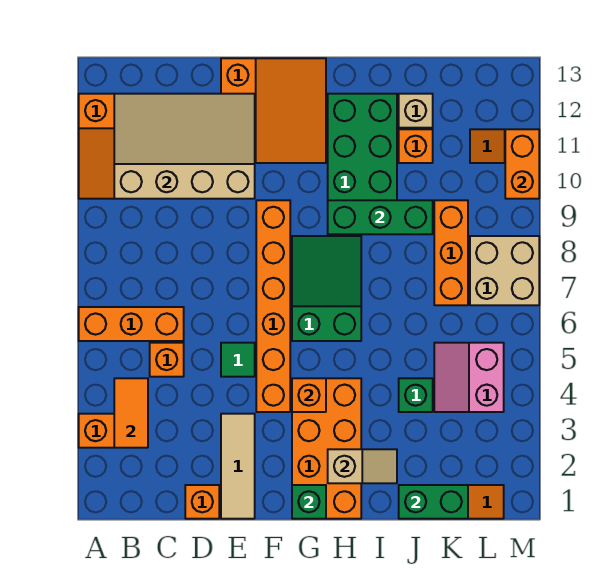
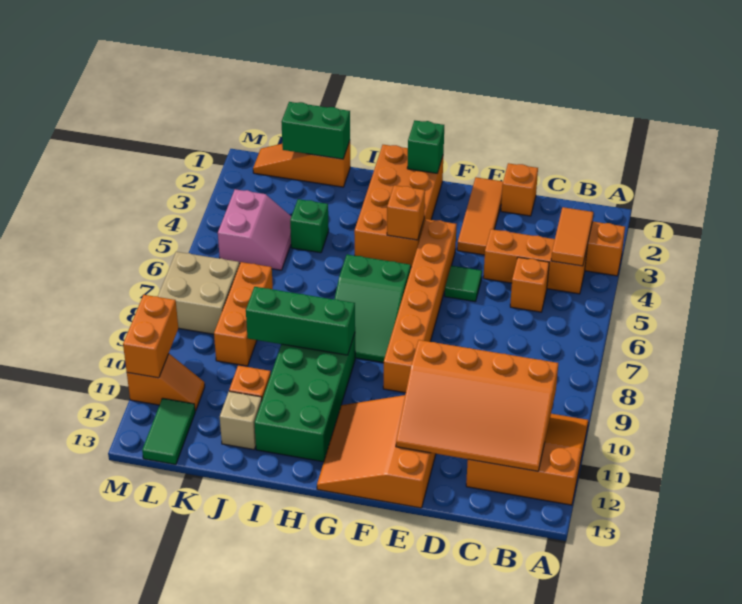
orange 1x3 brick [79,307,184,341] -> orange 1x3 brick moved to [483,229,587,294]
tan 3x4 slope [114,94,255,199] -> orange 3x4 slope [396,340,558,471]
tan 1x3 tile [221,414,255,519] -> orange 1x3 tile [457,177,503,255]
tan 1x2 slope [328,449,397,483] -> none
none -> green 1x2 tile [142,398,195,465]

